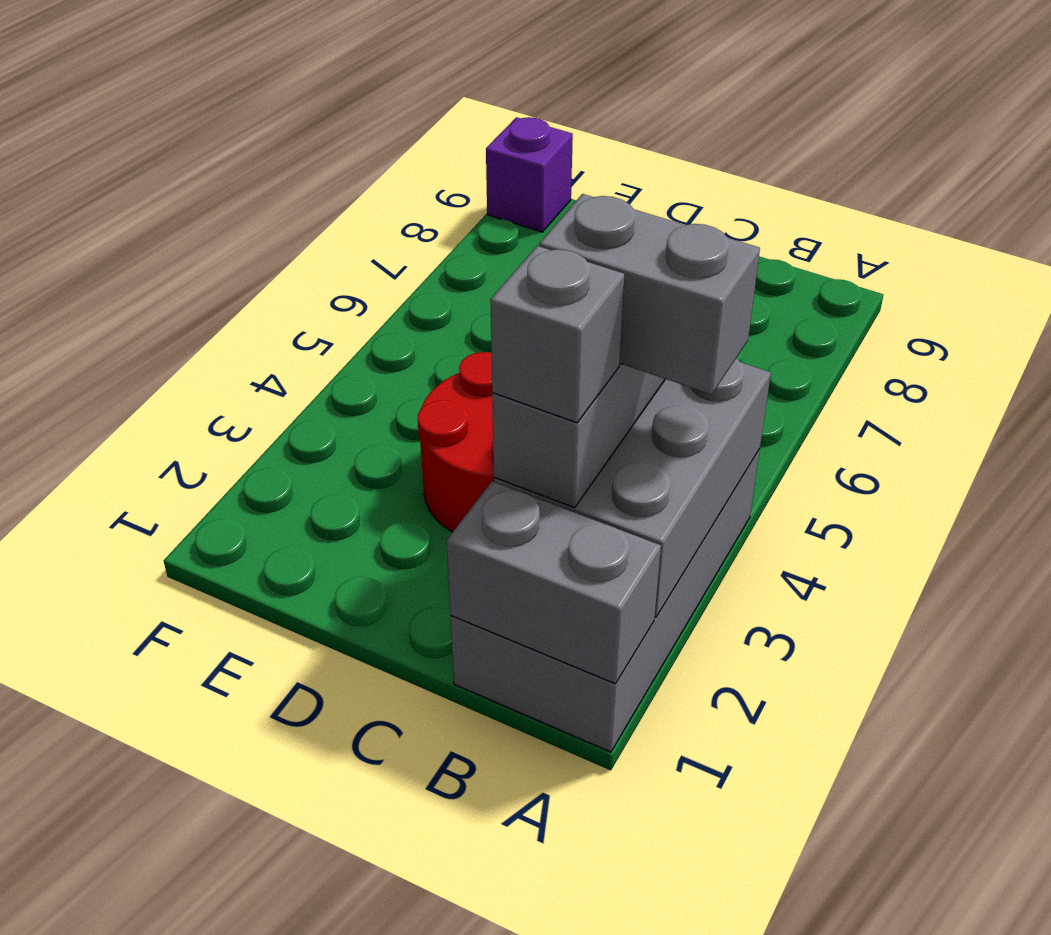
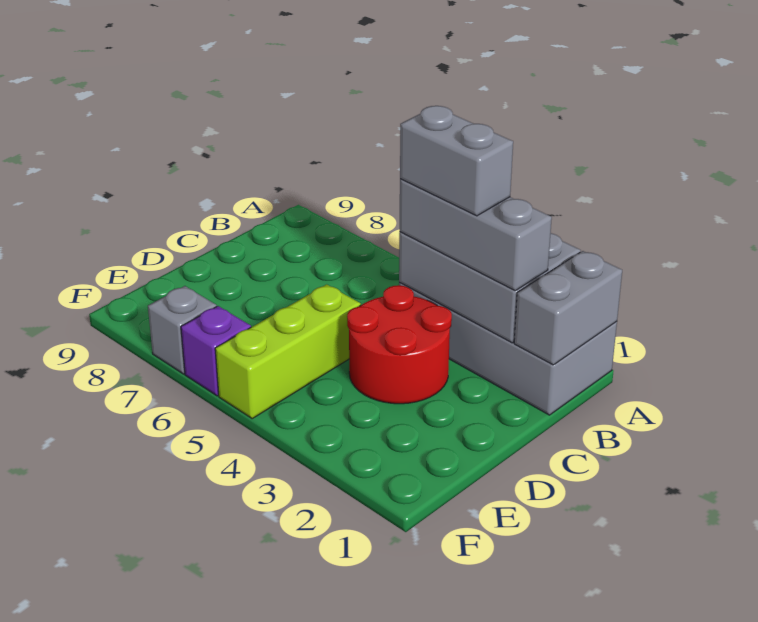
grey 1x2 brick [539,194,760,395] -> grey 1x2 brick turned to [400,106,513,216]
grey 1x1 brick [490,246,624,423] -> grey 1x1 brick moved to [148,286,217,374]
none -> lime 1x3 brick [215,284,361,418]
purple 1x1 brick [486,117,573,232] -> purple 1x1 brick moved to [181,306,251,396]

